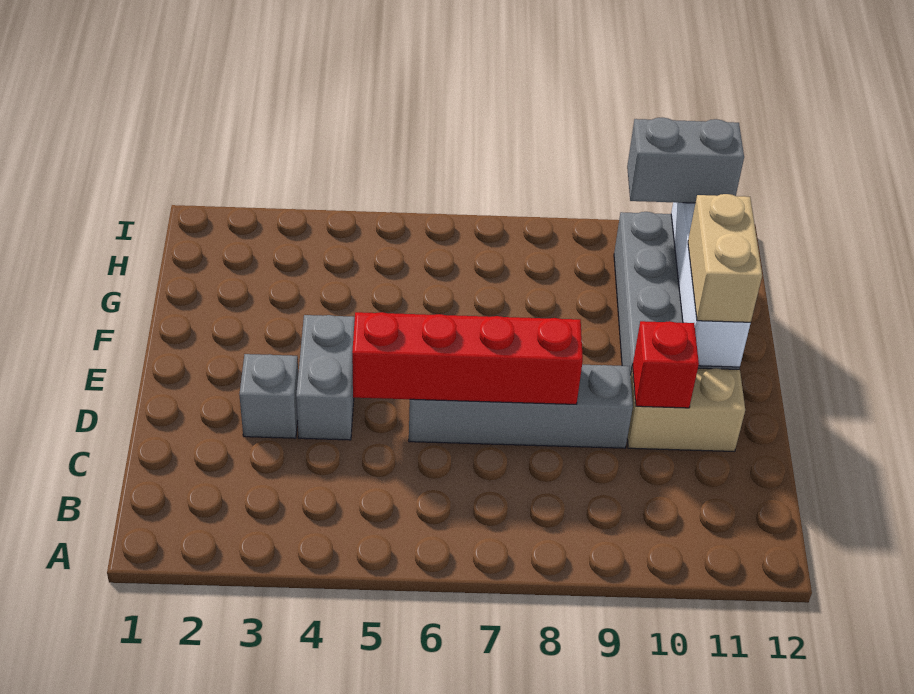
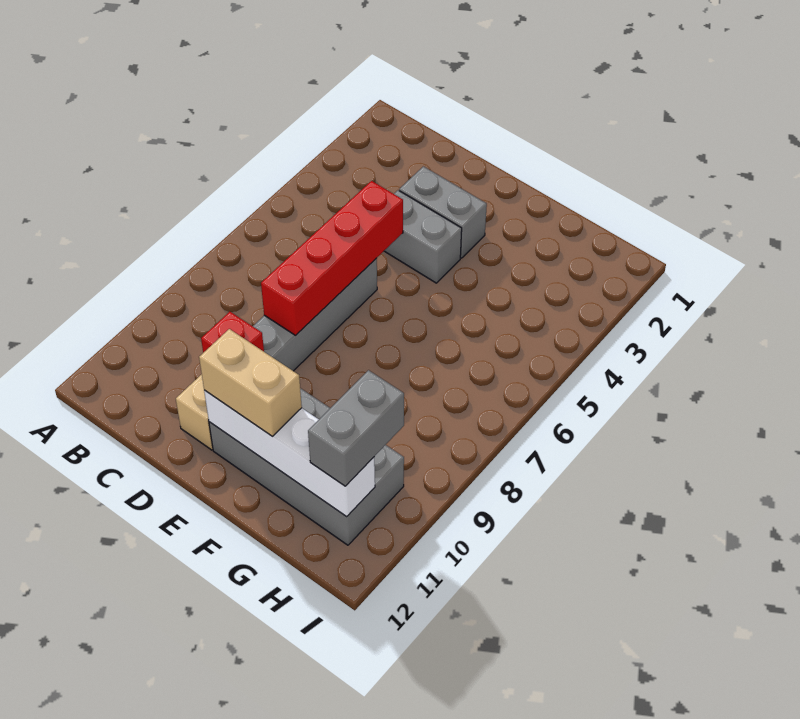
grey 1x1 brick [239,354,298,438] -> grey 1x2 brick [399,166,487,258]

